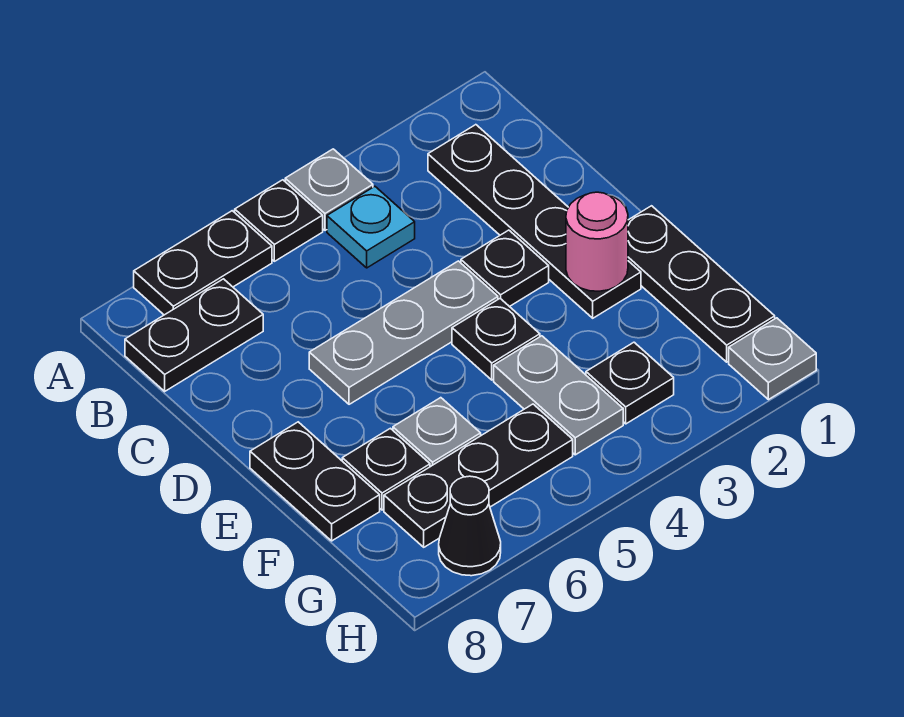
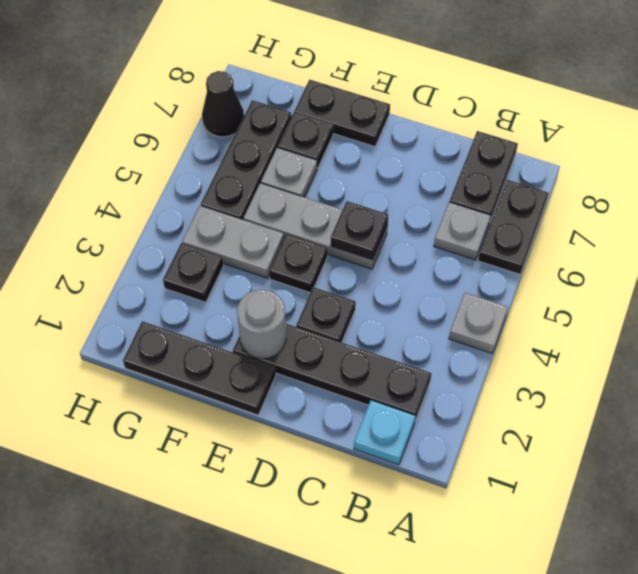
black 1x1 plate [235,180,323,261] -> black 1x1 plate moved to [331,201,389,260]
cyan 1x1 plate [327,186,415,268] -> cyan 1x1 plate moved to [354,400,416,465]
grey 1x3 plate [309,261,498,404] -> grey 1x3 plate turned to [243,183,388,269]
pink 1x1 round brick [566,192,628,291] -> grey 1x1 round brick [237,290,286,359]
grey 1x1 plate [729,318,816,400] -> grey 1x1 plate moved to [434,202,491,260]

